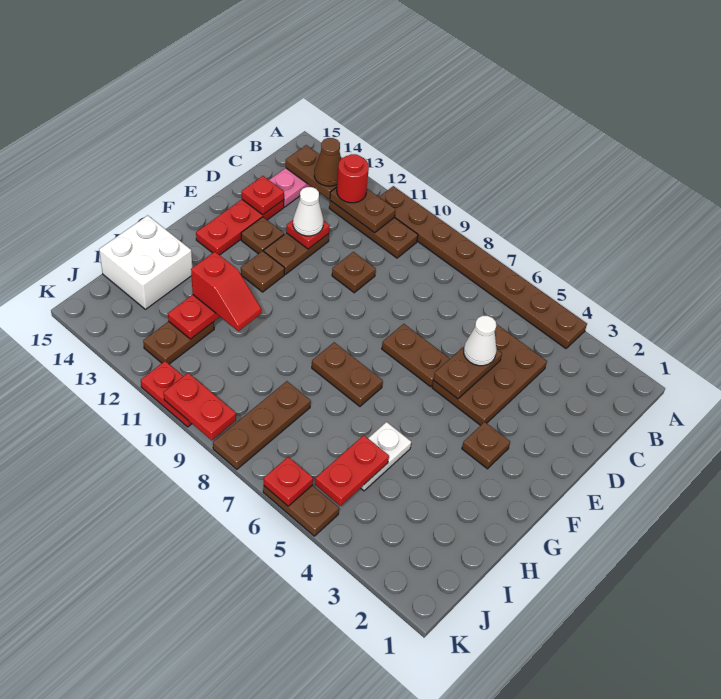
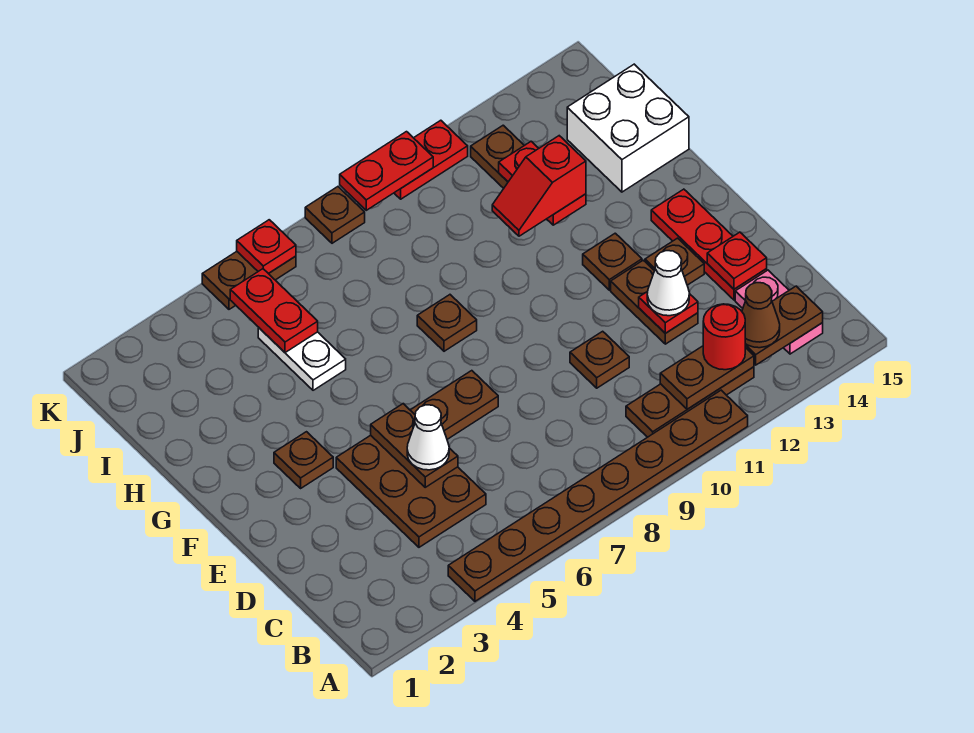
brown 1x2 plate [312,342,383,406] -> brown 1x1 plate [417,295,477,351]
brown 1x3 plate [213,381,311,469] -> brown 1x1 plate [305,187,365,243]

